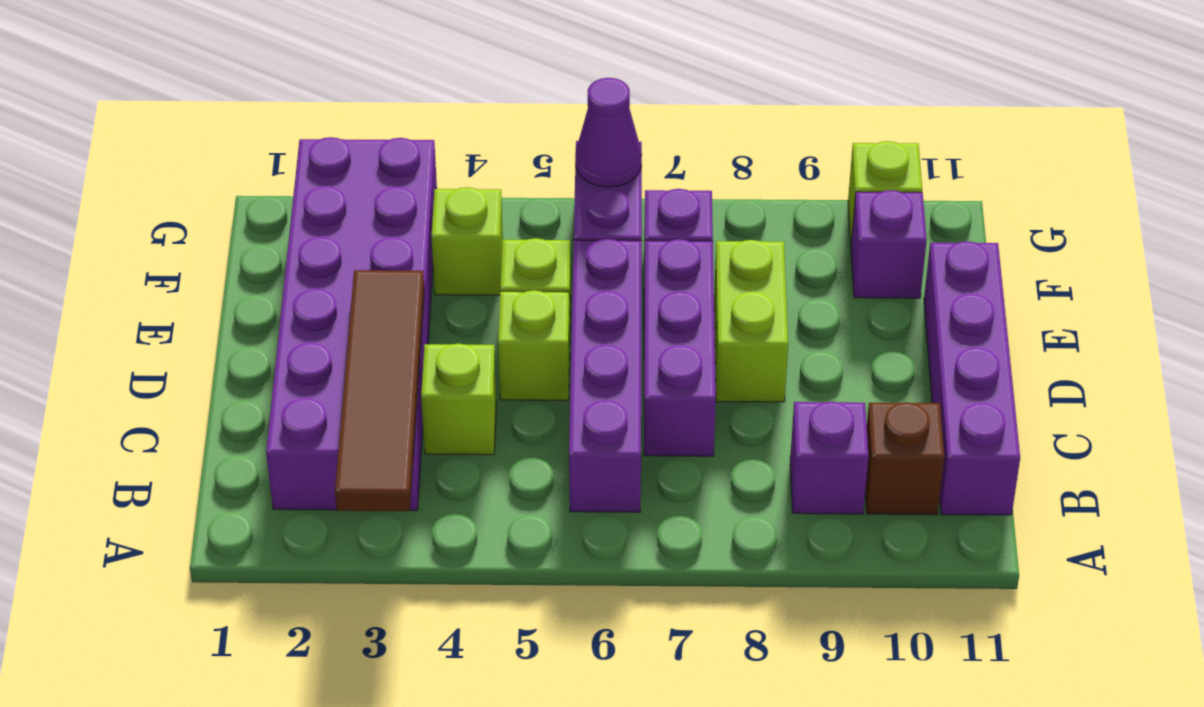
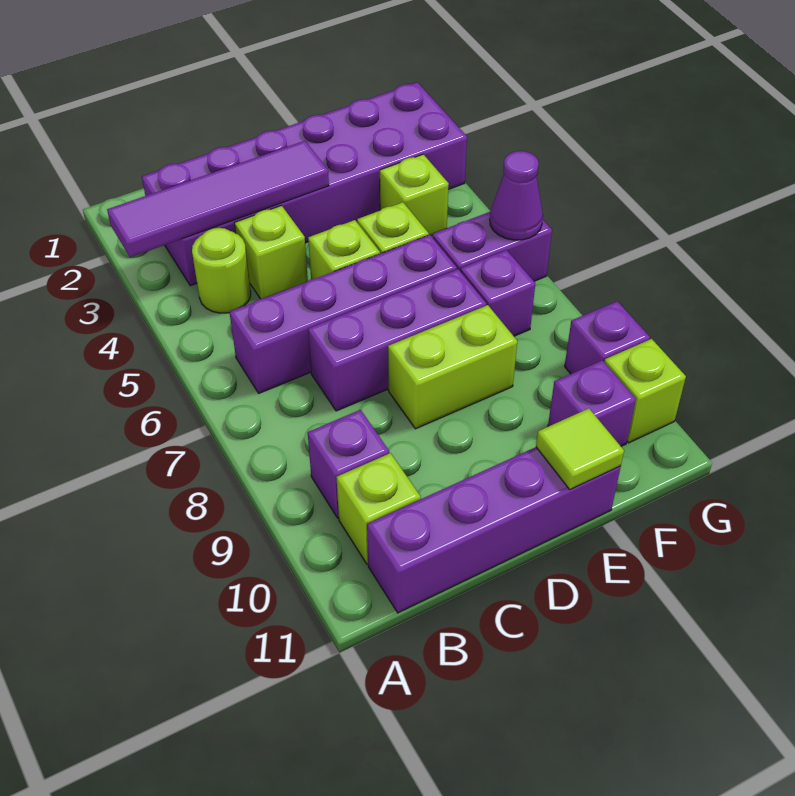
brown 1x4 tile [335,270,424,511] -> purple 1x4 tile [107,141,329,257]
none -> lime 1x1 round brick [192,228,251,313]
brown 1x1 brick [865,402,944,515] -> lime 1x1 brick [336,453,421,564]
none -> lime 1x1 tile [536,409,624,489]
none -> purple 1x1 brick [565,301,650,374]

